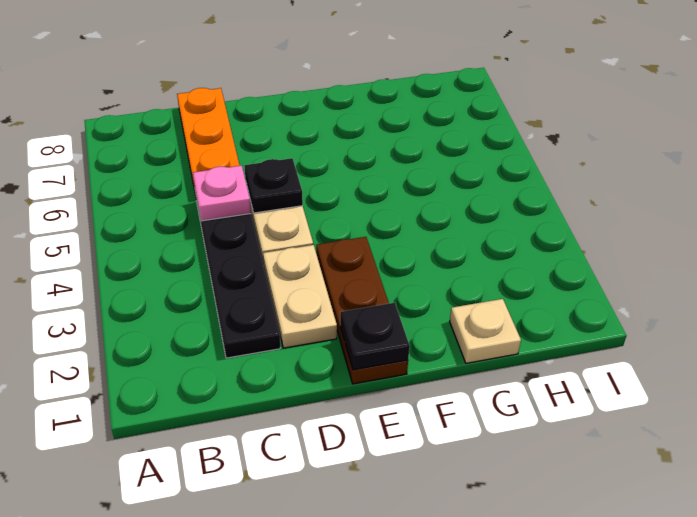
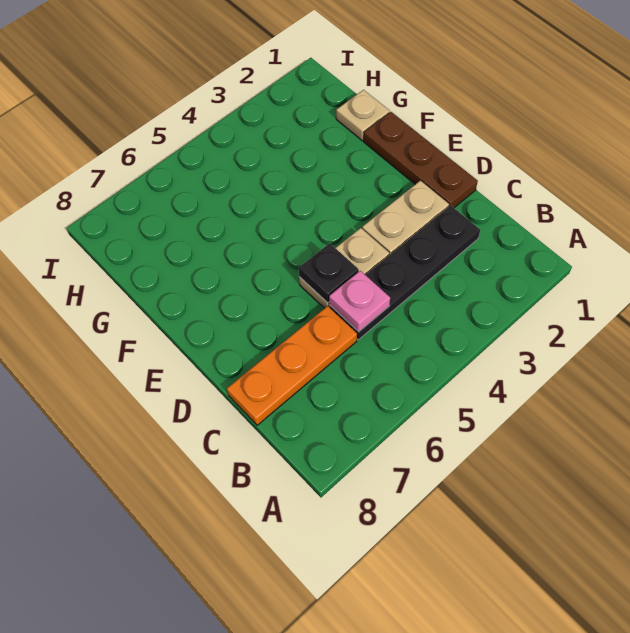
brown 1x3 plate [316,237,408,384] -> brown 1x3 plate turned to [364,112,478,208]
black 1x1 plate [340,303,410,370] -> none

